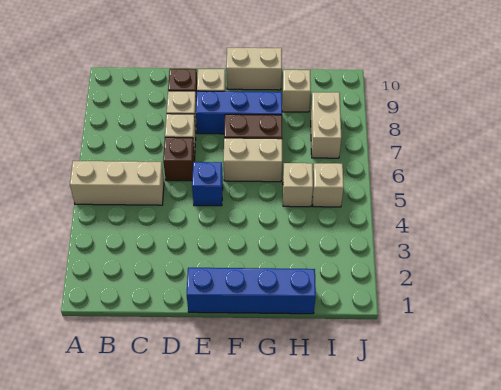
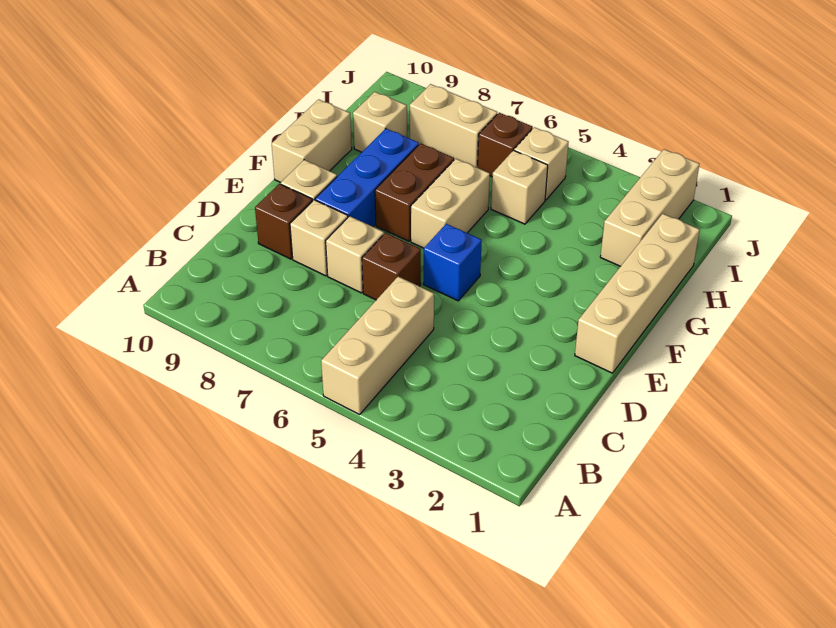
blue 1x4 brick [187,268,316,314] -> tan 1x4 brick [575,214,700,373]
none -> tan 1x3 brick [600,149,700,266]
none -> brown 1x1 brick [478,113,533,177]

